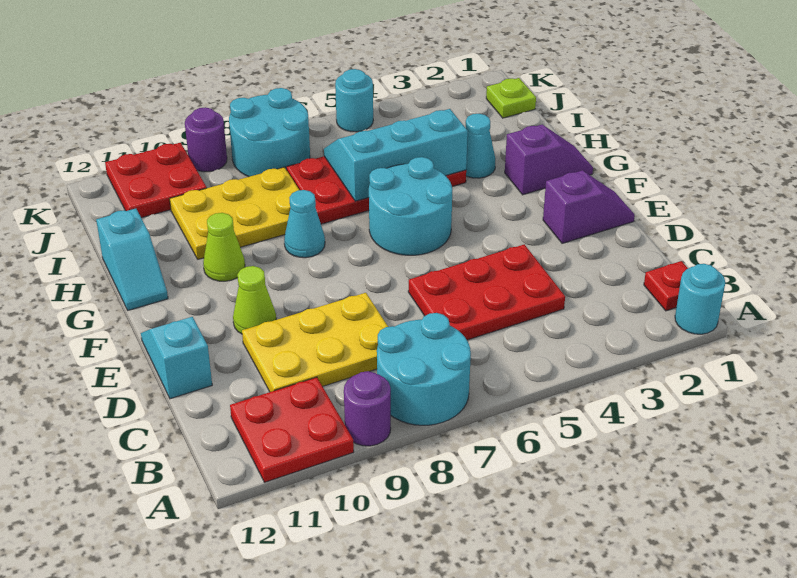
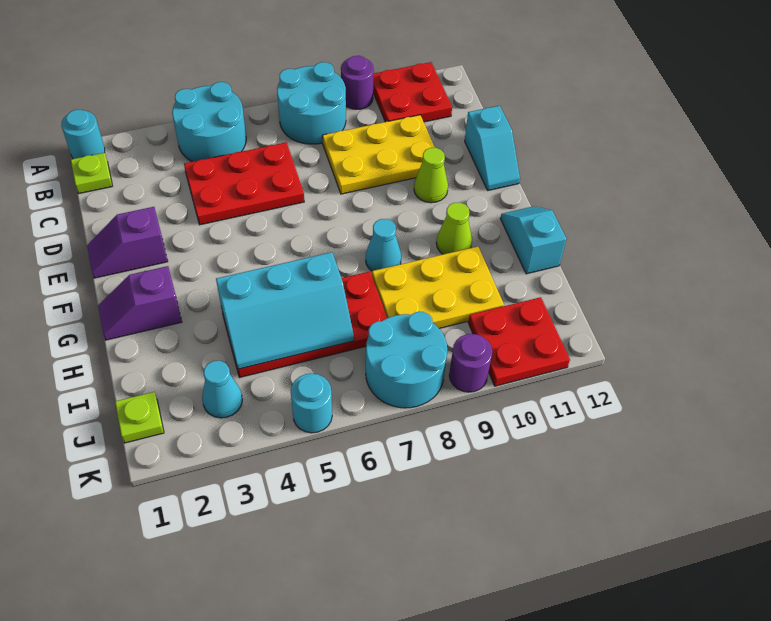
red 1x1 plate [644,261,688,311] -> lime 1x1 plate [71,153,112,194]
cyan 2x2 round brick [369,157,452,255] -> cyan 2x2 round brick moved to [172,82,246,162]
cyan 1x1 cone [466,114,495,178] -> cyan 1x1 cone moved to [202,361,242,418]

